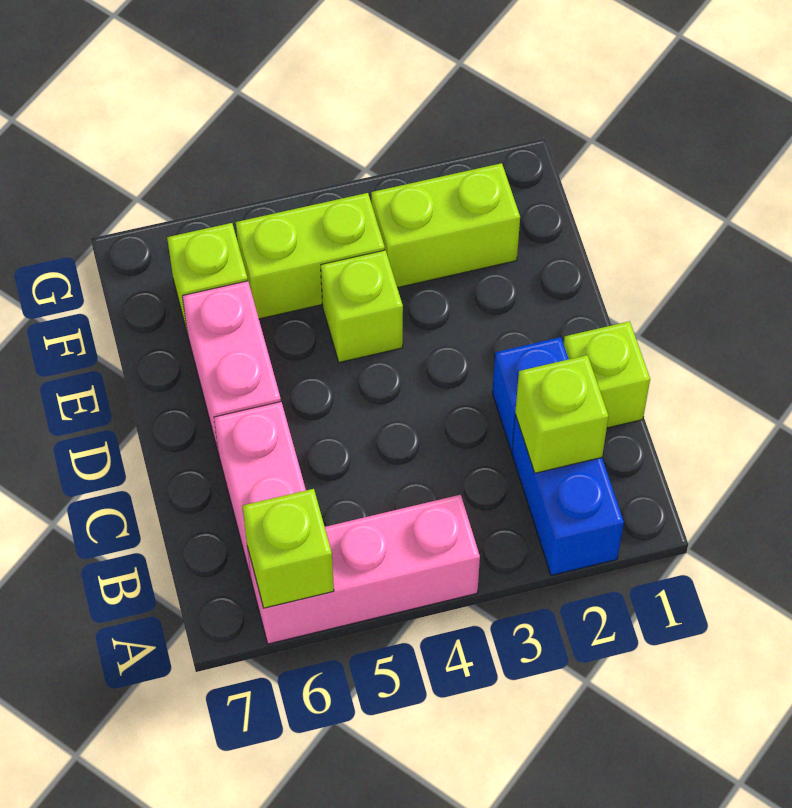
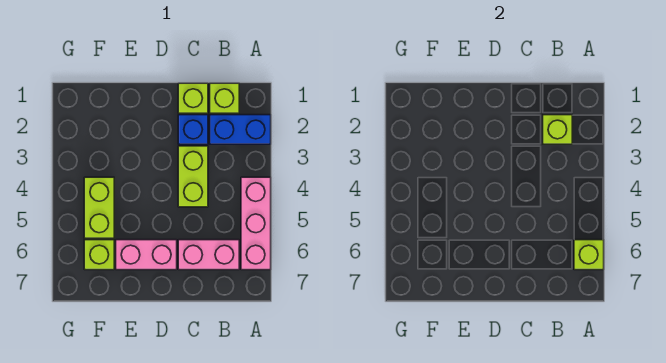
lime 1x1 brick [321,250,403,362] -> lime 1x1 brick moved to [210,83,239,113]
lime 1x2 brick [371,163,520,288] -> lime 1x2 brick moved to [178,146,208,207]

